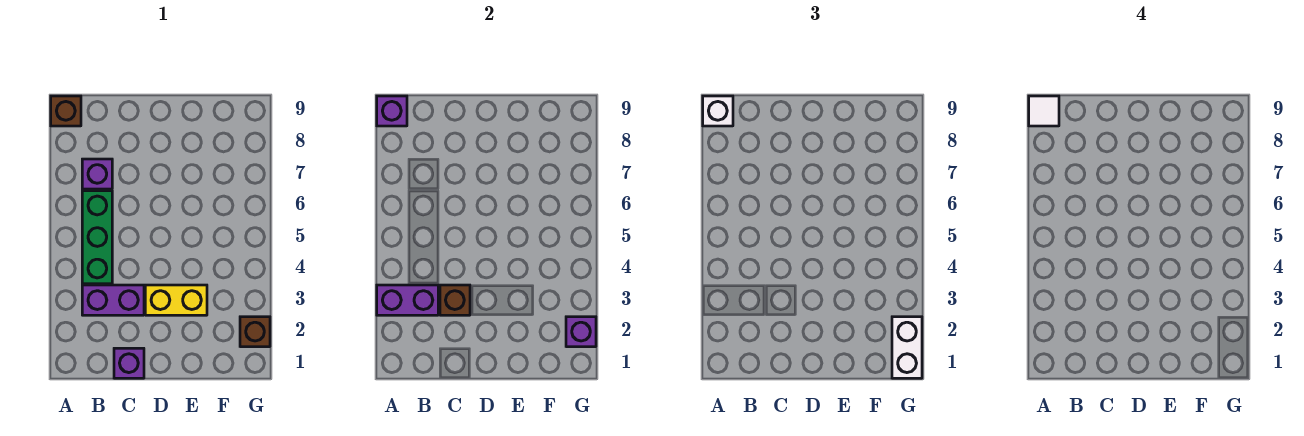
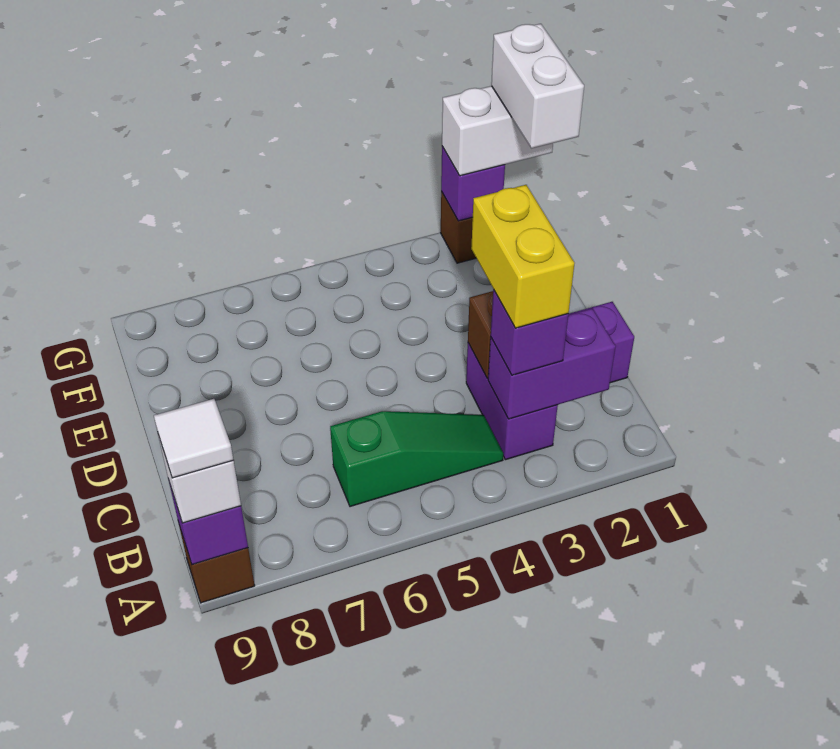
purple 1x2 brick [377,285,438,315] -> purple 1x2 brick turned to [488,308,616,419]
green 1x3 brick [82,191,112,284] -> green 1x3 slope [330,411,503,507]
purple 1x1 brick [82,159,112,189] -> purple 1x1 brick moved to [491,290,568,375]
yellow 1x2 brick [145,285,207,315] -> yellow 1x2 brick moved to [471,185,575,328]
none -> white 1x2 brick [491,24,584,148]

